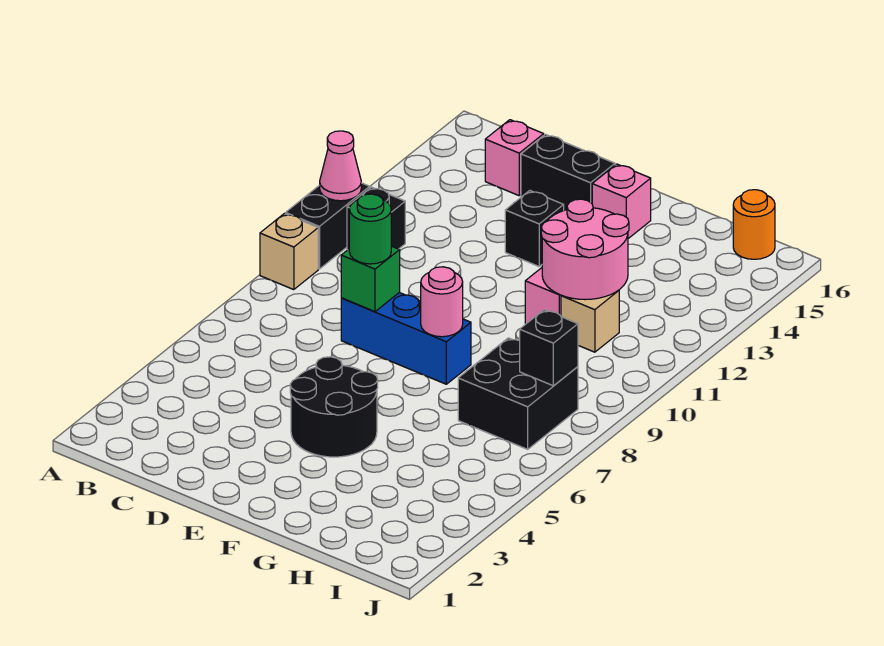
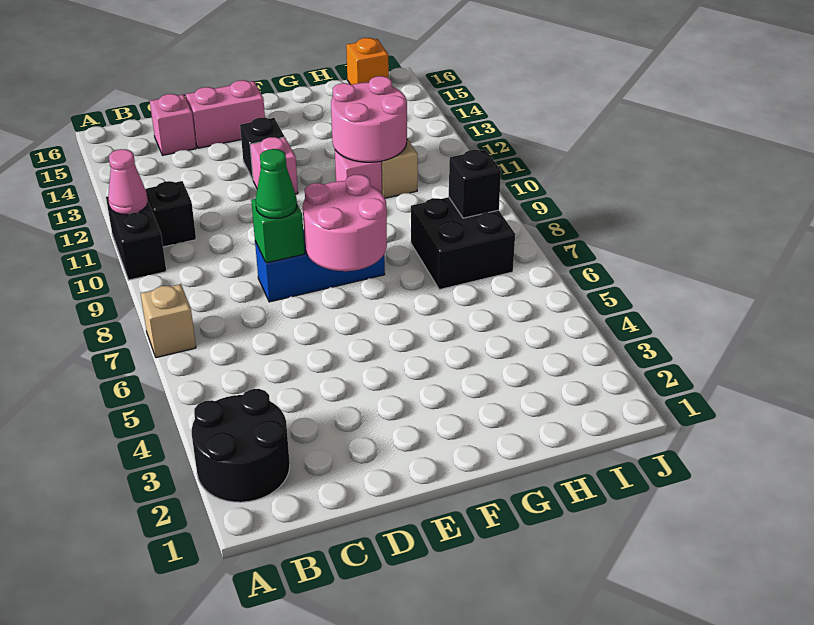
tan 1x1 brick [260,214,318,290] -> tan 1x1 brick moved to [140,284,196,358]
green 1x1 round brick [349,194,391,264] -> green 1x1 cone [256,149,297,219]
black 1x2 brick [521,134,615,210] -> pink 1x2 brick [186,80,265,148]
black 2x2 round brick [290,357,378,457] -> black 2x2 round brick moved to [192,389,290,502]
pink 1x1 round brick [421,267,463,337] -> pink 2x2 round brick [303,175,387,271]
pink 1x1 brick [592,164,651,239] -> pink 1x1 brick moved to [250,137,298,194]
orange 1x1 round brick [733,190,775,259] -> orange 1x1 brick [346,38,389,85]

